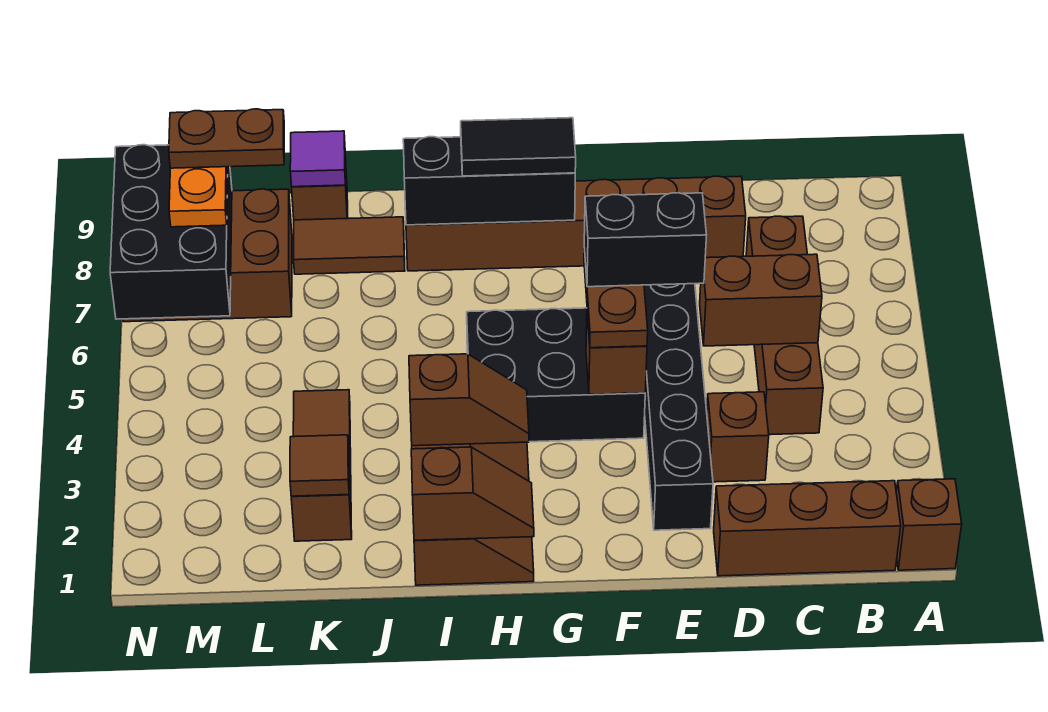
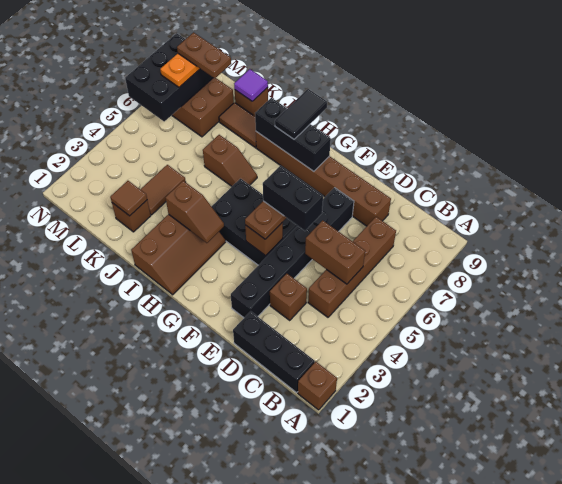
brown 1x3 brick [714,481,901,576] -> black 1x3 brick [233,311,315,393]
black 1x2 tile [461,118,576,176] -> black 1x2 tile turned to [275,89,327,139]
brown 1x2 slope [411,447,534,540] -> brown 1x2 slope moved to [203,135,257,186]

